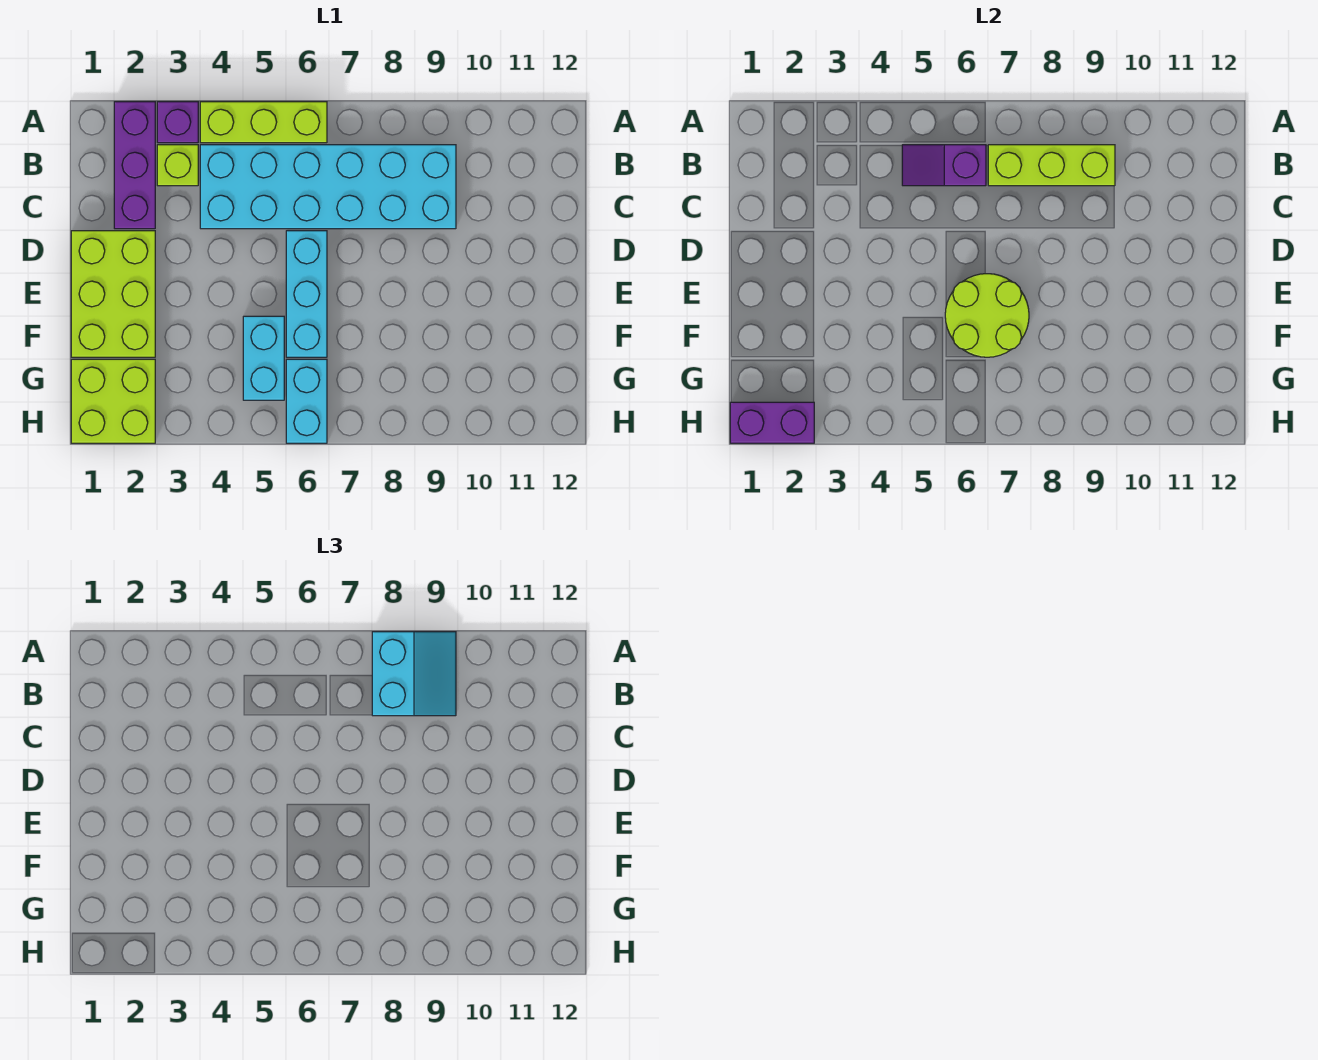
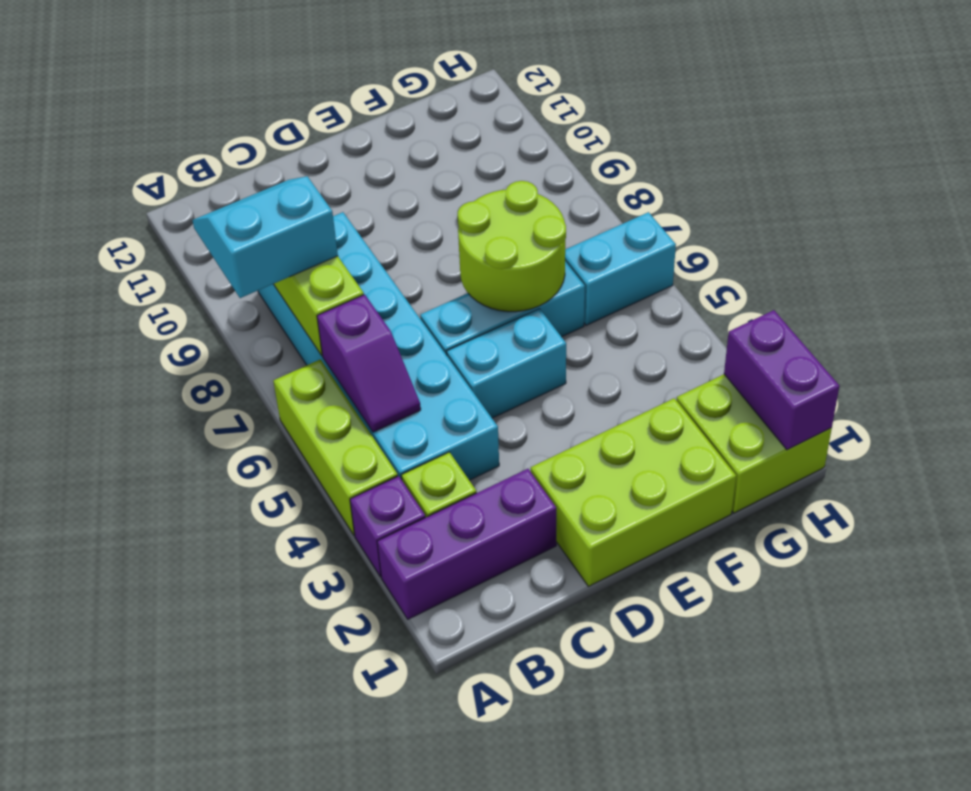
cyan 1x2 brick [243,316,284,400] -> cyan 1x2 brick moved to [447,309,566,418]

